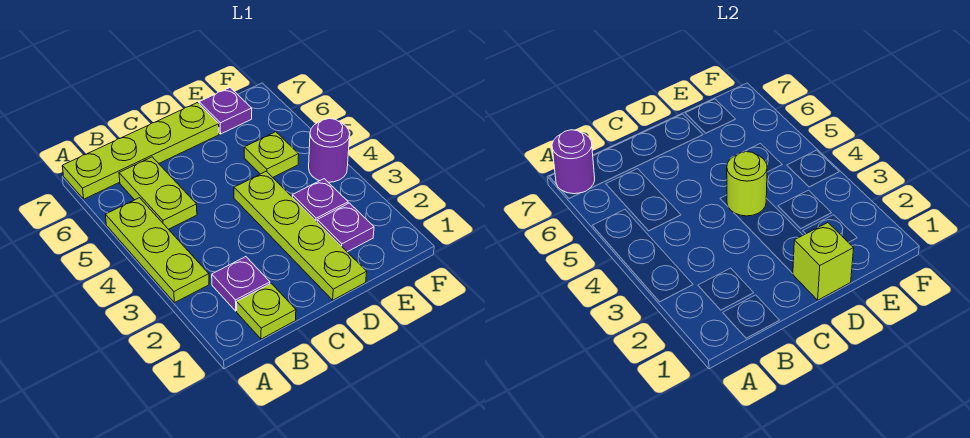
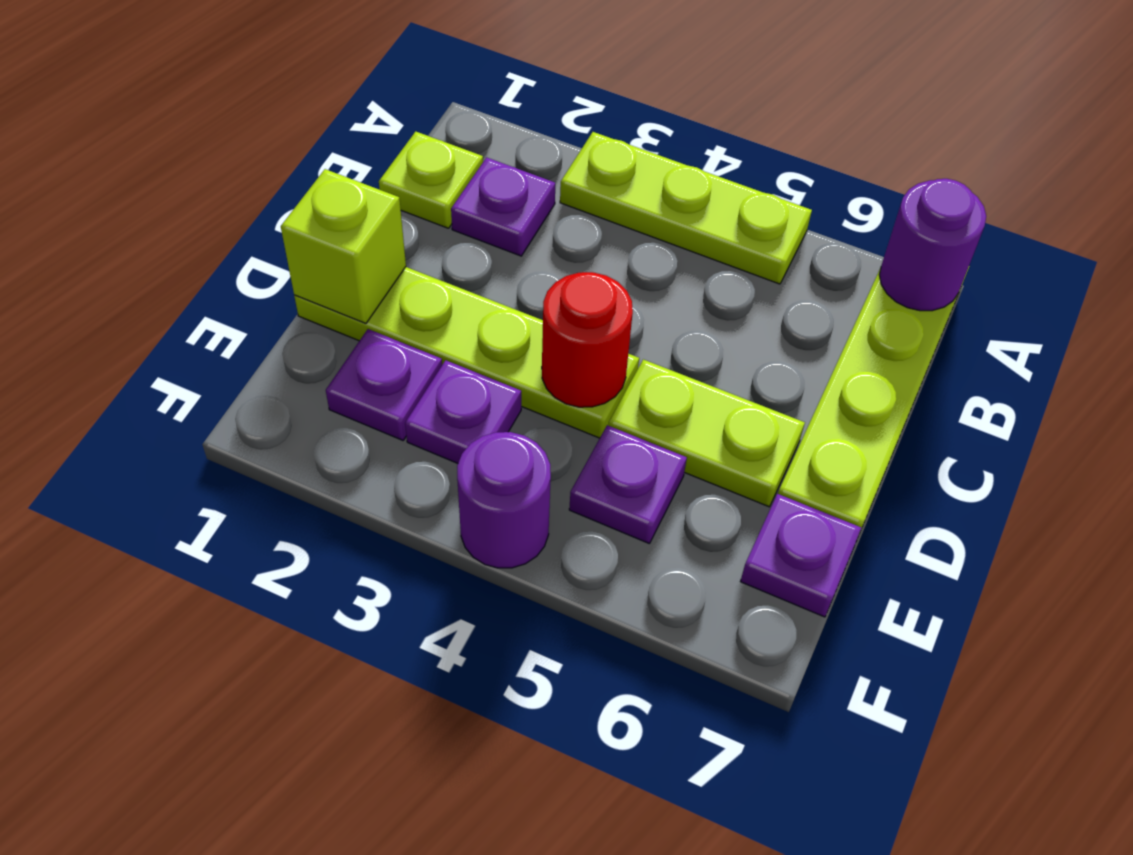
lime 1x2 plate [119,157,197,229] -> lime 1x2 plate moved to [609,359,805,507]
lime 1x1 round brick [727,152,767,216] -> red 1x1 round brick [542,272,633,407]
lime 1x1 plate [244,132,299,177] -> purple 1x1 plate [569,425,687,544]

